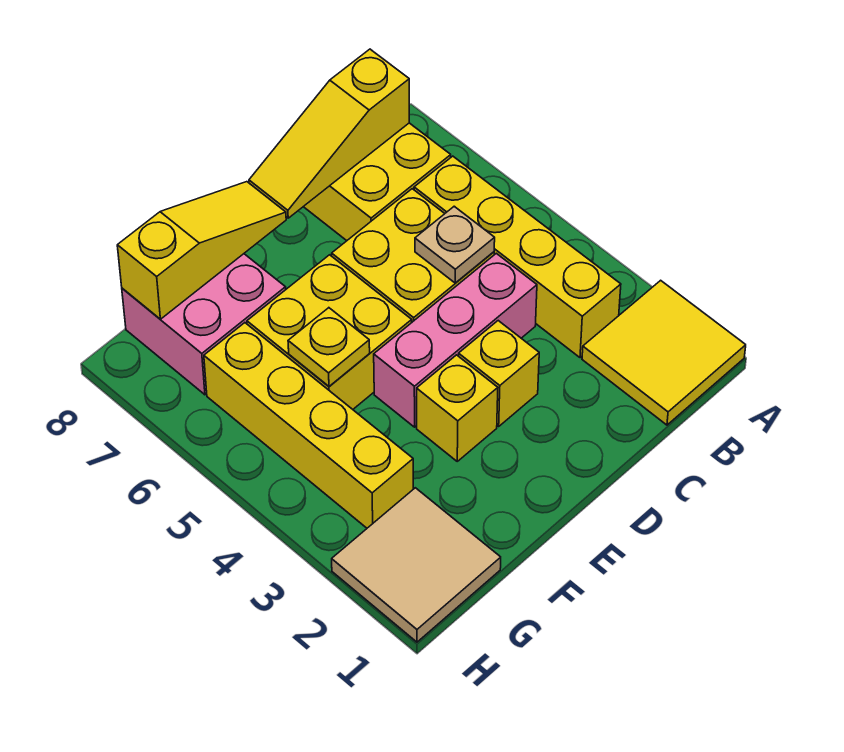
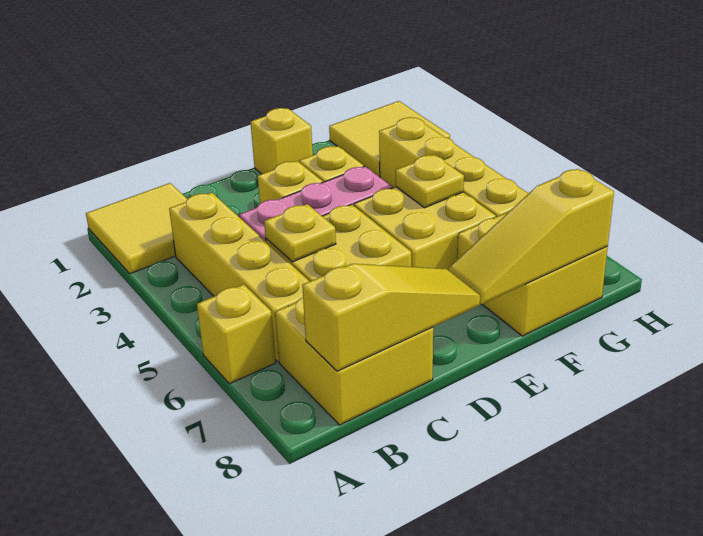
none -> yellow 1x1 brick [197,284,276,384]
tan 1x1 plate [415,206,495,283] -> yellow 1x1 plate [264,204,336,262]
none -> yellow 1x1 brick [251,108,313,174]
pink 2x2 brick [122,254,286,395] -> yellow 2x2 brick [457,212,608,336]
tan 2x2 tile [332,488,501,642] -> yellow 2x2 tile [329,101,450,177]

